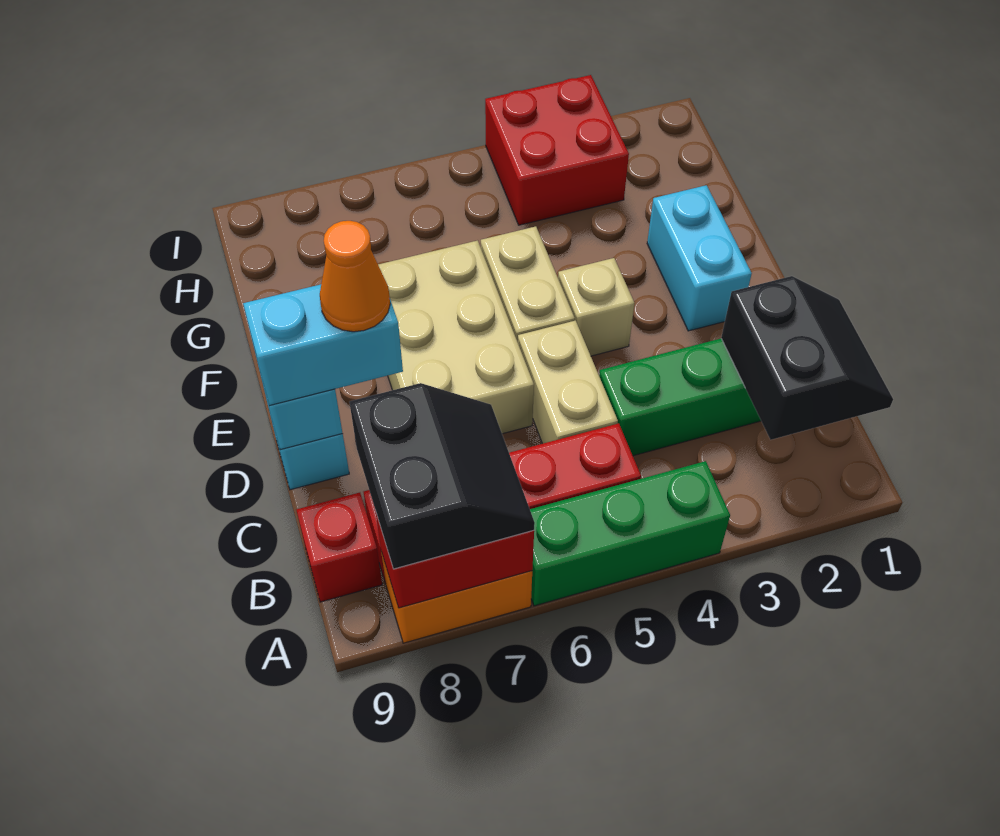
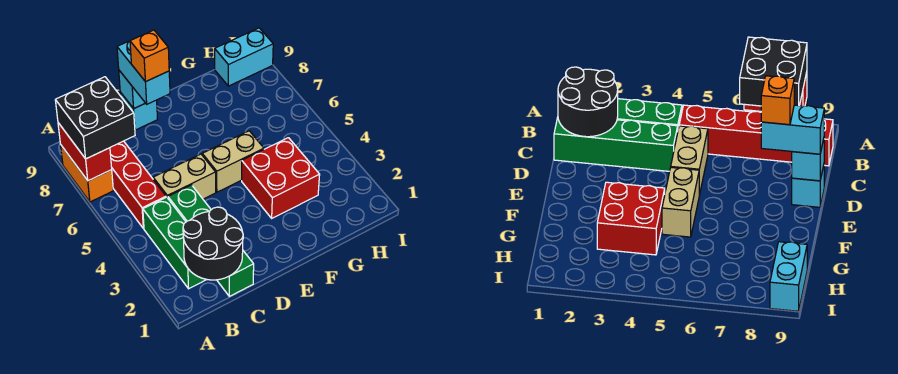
green 1x3 brick [530,461,730,606] -> green 1x3 brick moved to [143,197,207,289]
black 2x2 slope [350,383,535,569] -> black 2x2 brick [55,77,135,159]
black 2x2 slope [721,276,893,440] -> black 2x2 round brick [183,207,243,280]
tan 2x3 brick [378,241,534,434] -> none
orange 1x1 cone [320,221,390,332] -> orange 1x1 brick [130,30,169,82]
cyan 1x2 brick [647,185,752,331] -> cyan 1x2 brick moved to [215,28,273,86]
tan 1x1 brick [558,258,634,356] -> none
red 2x2 brick [485,75,629,225] -> red 2x2 brick moved to [242,138,320,218]

